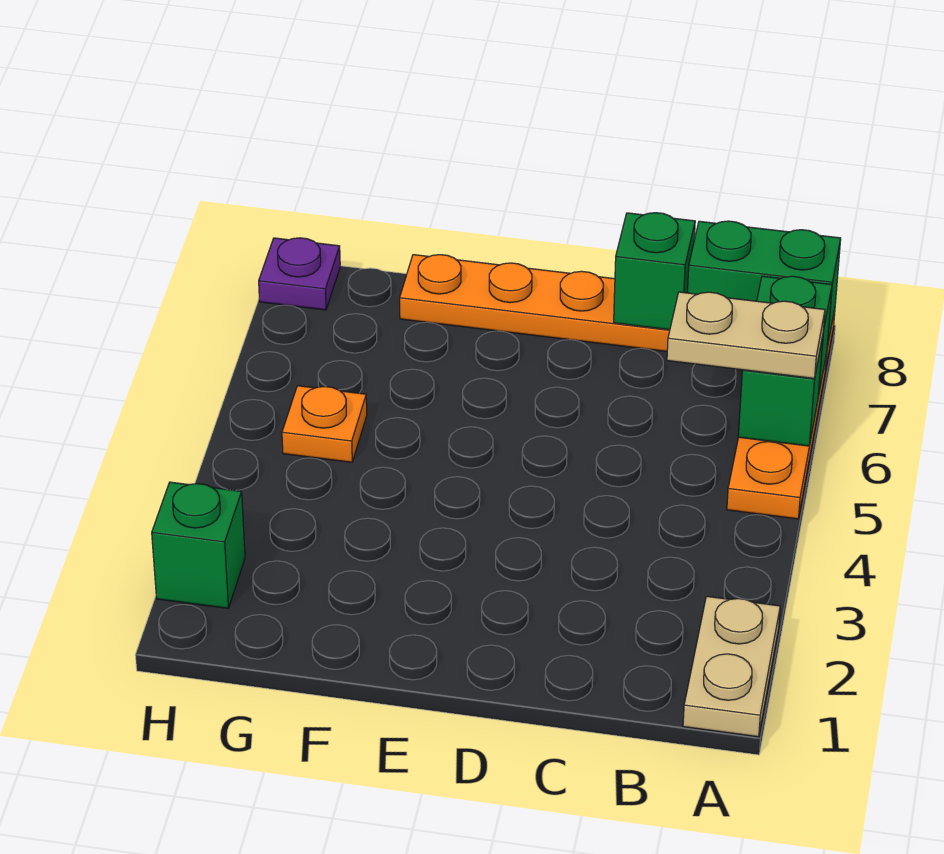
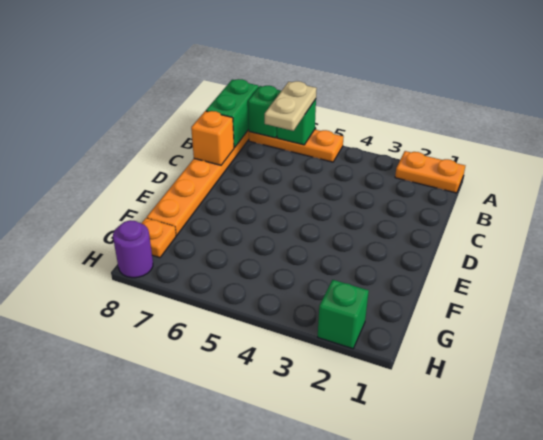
tan 1x2 plate [683,596,780,737] -> orange 1x2 plate [395,151,465,193]
green 1x1 brick [614,213,695,330] -> orange 1x1 brick [191,111,234,165]
orange 1x1 plate [282,386,367,462] -> orange 1x1 plate moved to [141,218,176,258]
purple 1x1 plate [259,238,340,310] -> purple 1x1 round brick [113,220,153,278]

